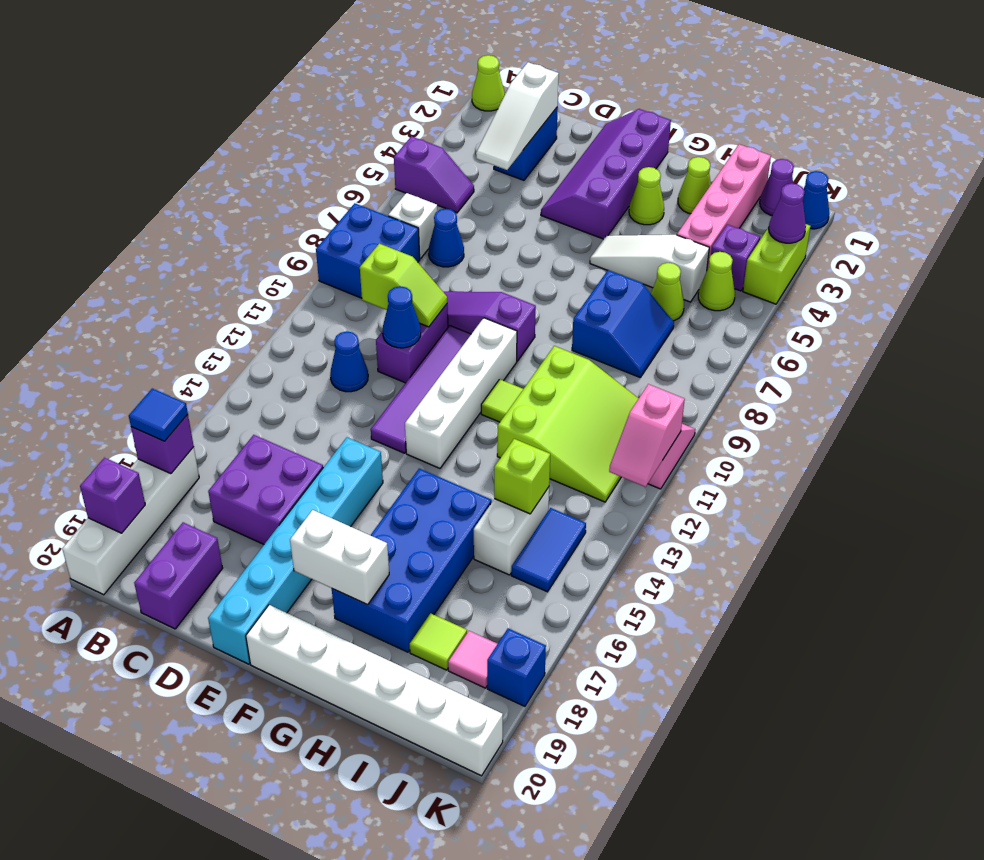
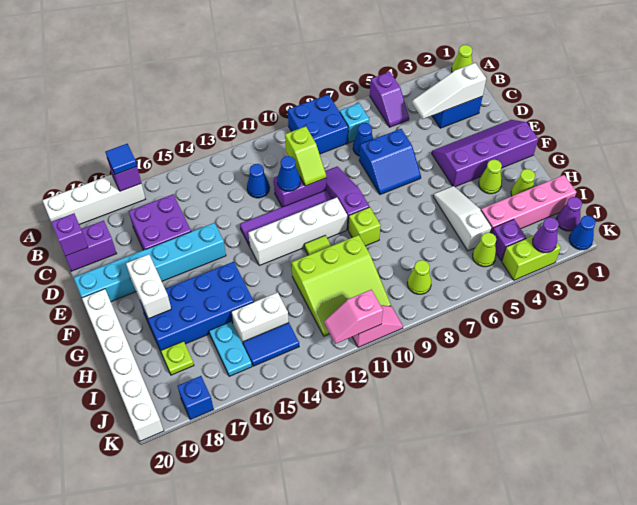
purple 1x1 brick [80,458,145,533] -> purple 1x1 brick moved to [51,213,88,256]
white 1x1 brick [388,193,437,259] -> cyan 1x1 brick [340,103,369,143]
blue 2x2 slope [572,270,674,377] -> blue 2x2 slope moved to [359,129,421,195]
lime 1x1 cone [651,263,684,321] -> lime 1x1 cone moved to [407,260,431,294]
lime 1x1 brick [494,439,550,514] -> lime 1x1 brick moved to [348,207,381,246]
none -> cyan 1x2 plate [209,321,252,376]
lime 1x1 tile [410,613,467,670] -> lime 1x1 plate [161,341,194,375]
pink 1x1 tile [448,631,497,688] -> none

